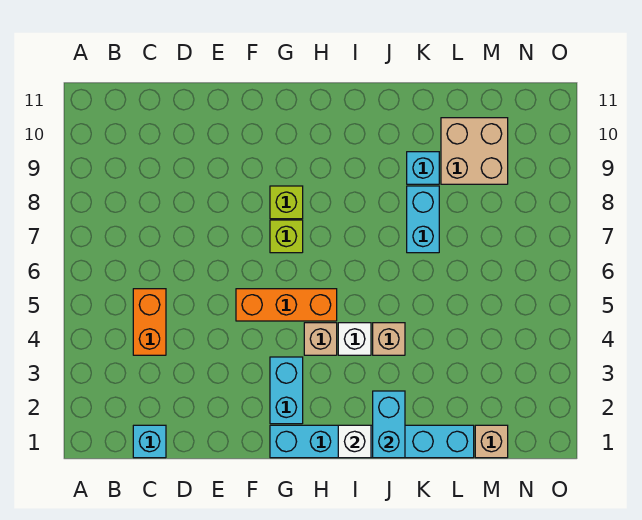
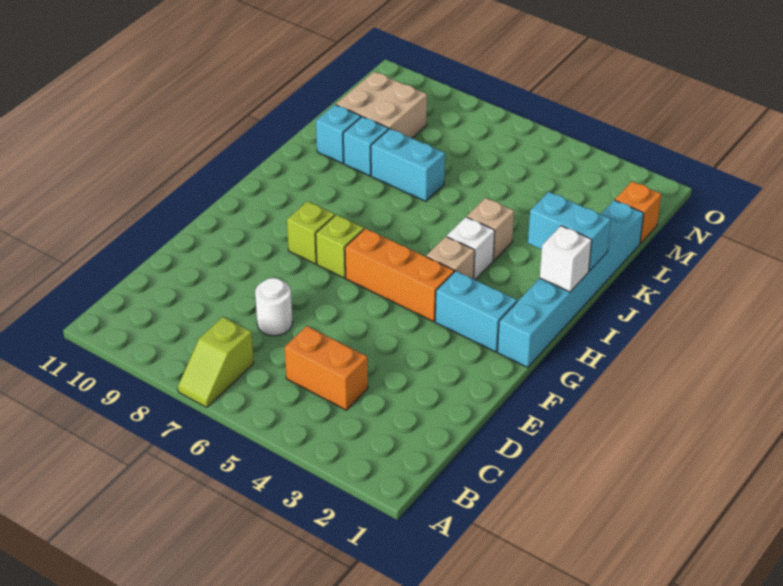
none -> lime 1x2 slope [178,317,254,407]
cyan 1x1 brick [133,425,166,458] -> cyan 1x1 brick moved to [316,105,361,163]
none -> white 1x1 round brick [255,278,293,336]
orange 1x3 brick [236,289,337,321] -> orange 1x3 brick turned to [345,228,454,322]
tan 1x1 brick [475,425,508,458] -> orange 1x1 brick [615,181,661,243]

